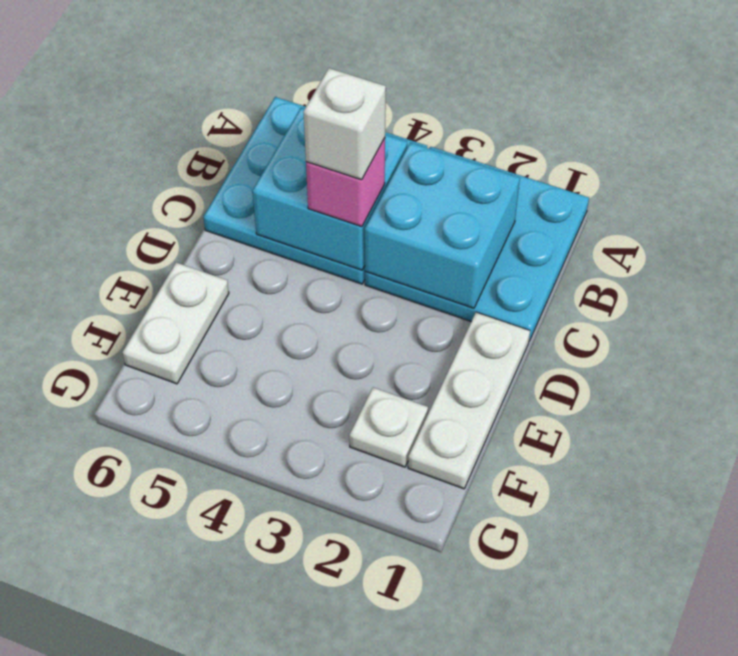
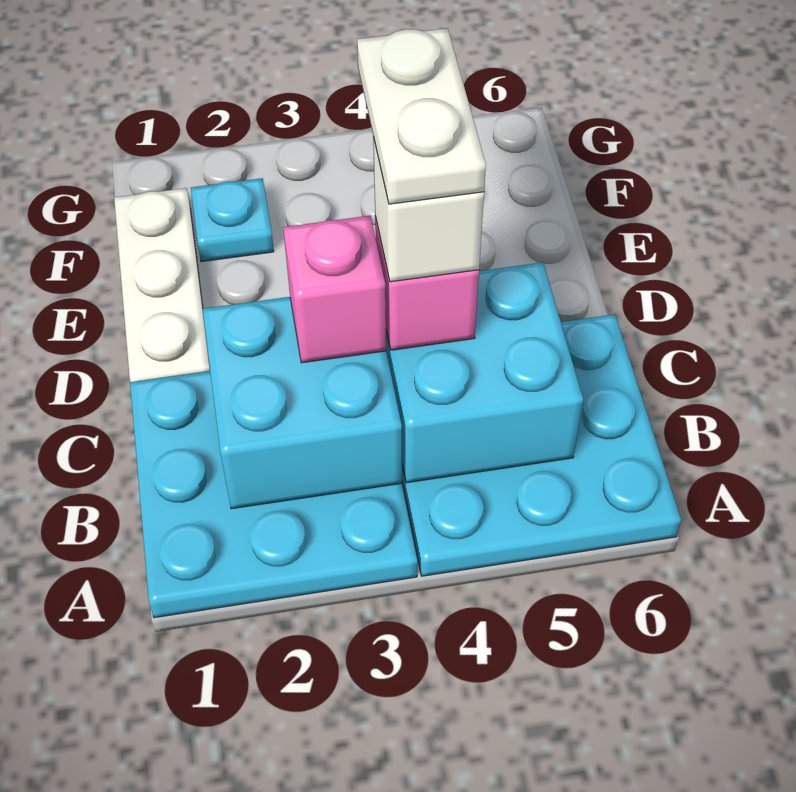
none -> pink 1x1 brick [283,216,386,363]
white 1x2 plate [122,262,229,384] -> white 1x2 plate moved to [357,28,486,204]
white 1x1 plate [349,387,428,467] -> cyan 1x1 plate [191,178,274,262]

